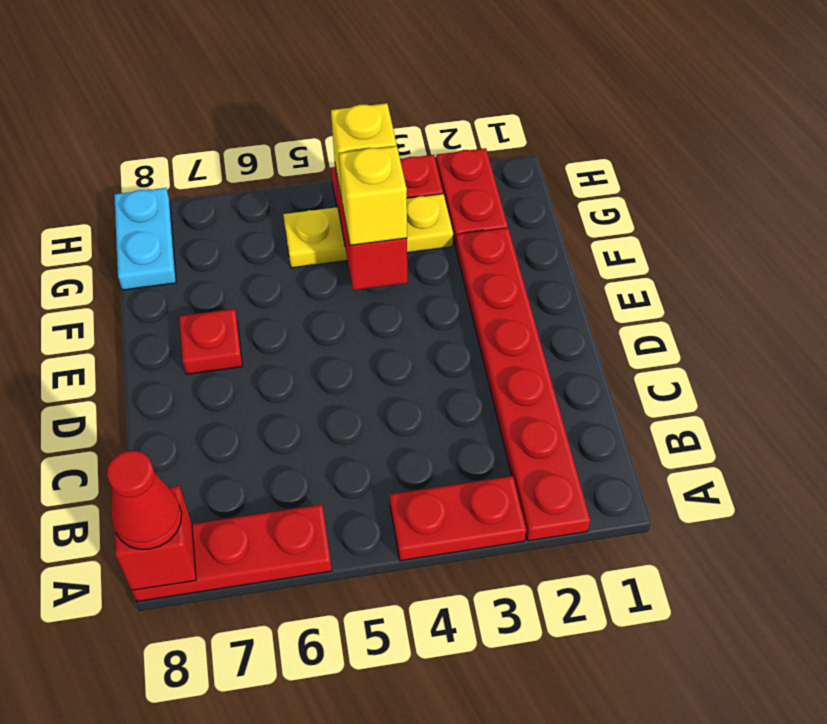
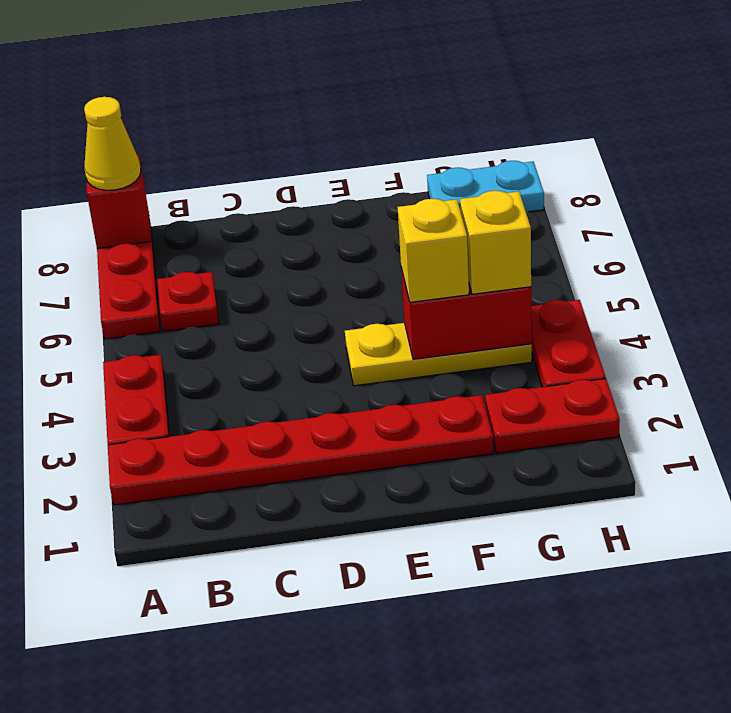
red 1x1 cone [107,451,182,549] -> yellow 1x1 cone [84,97,141,190]
red 1x1 plate [179,309,242,374] -> red 1x1 plate moved to [157,272,219,331]
yellow 1x3 plate [283,194,453,268] -> yellow 1x3 plate turned to [345,323,532,386]

